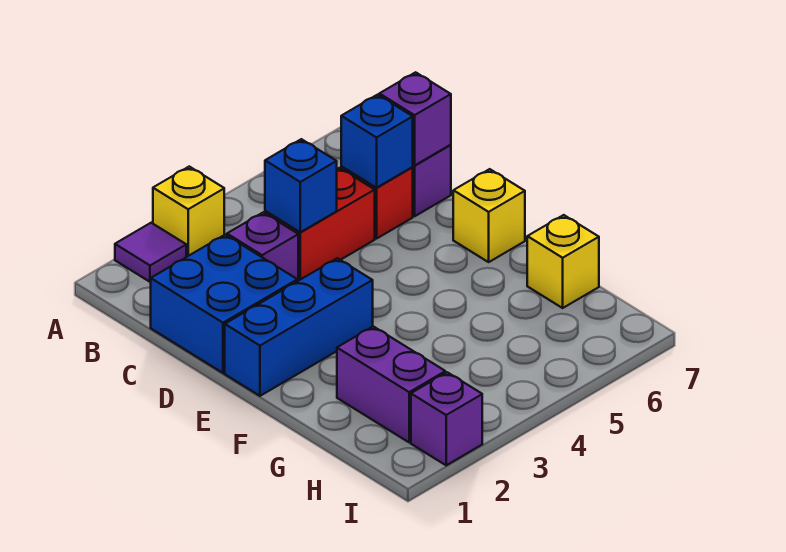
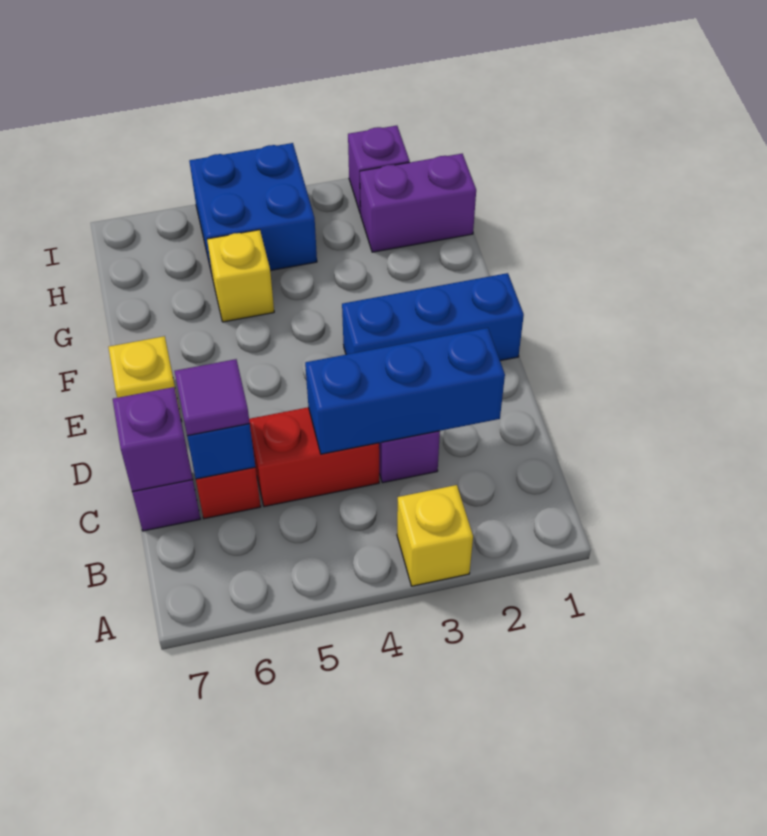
purple 1x1 tile [115,223,186,282] -> purple 1x1 tile moved to [175,359,250,436]
blue 2x2 brick [151,235,297,373] -> blue 2x2 brick moved to [189,143,317,278]
blue 1x1 brick [265,139,337,232] -> blue 1x3 brick [305,328,505,454]
purple 1x2 brick [337,326,445,442] -> purple 1x2 brick turned to [360,154,476,252]
yellow 1x1 brick [527,215,599,308] -> yellow 1x1 brick moved to [207,230,274,322]

